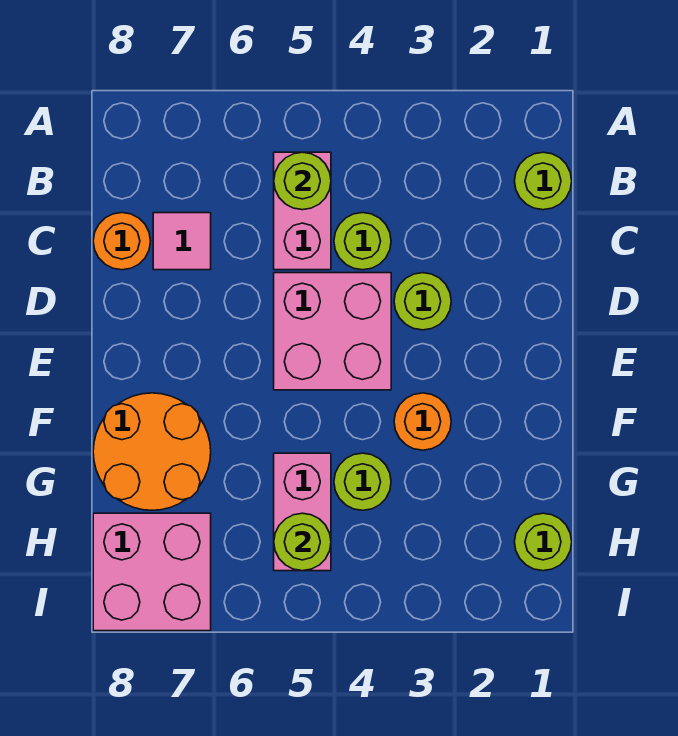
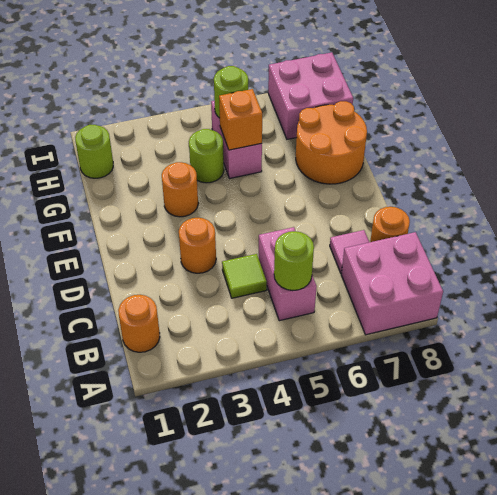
lime 1x1 round brick [515,152,572,210] -> orange 1x1 round brick [118,295,160,352]
lime 1x1 round brick [334,213,391,270] -> lime 1x1 tile [222,254,267,298]
lime 1x1 round brick [394,273,451,330] -> orange 1x1 round brick [179,218,216,273]
pink 2x2 brick [274,273,391,390] -> pink 2x2 brick moved to [341,232,443,335]
none -> orange 1x1 brick [219,89,262,150]

